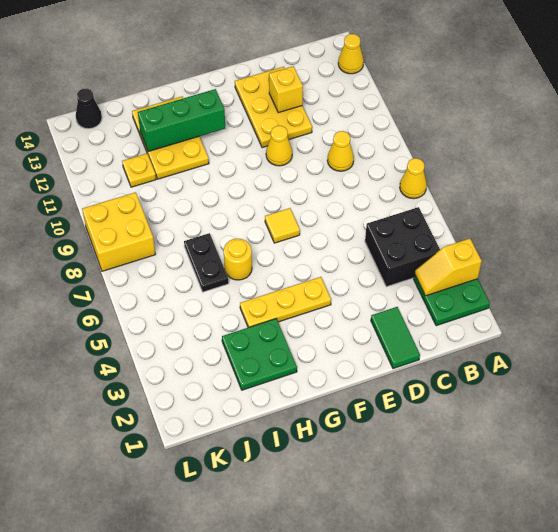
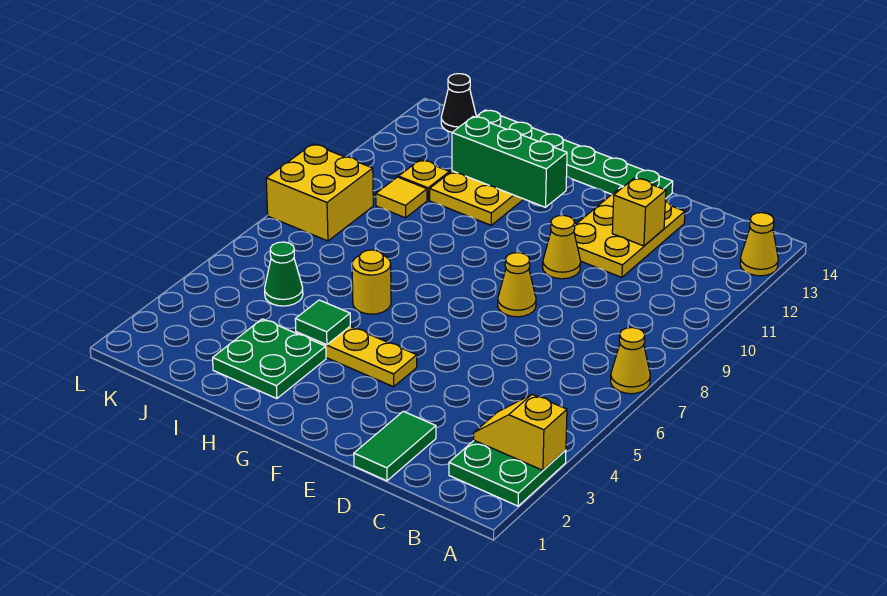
black 2x2 brick [365,207,440,287] -> none
yellow 1x1 cone [327,131,354,171] -> yellow 1x1 cone moved to [498,253,536,317]
none -> green 1x6 plate [476,110,673,198]
yellow 1x1 tile [265,208,300,243] -> yellow 1x1 tile moved to [376,177,427,218]
none -> green 1x1 tile [295,300,350,345]
black 1x2 plate [184,233,229,292] -> none
none -> green 1x1 cone [265,242,303,306]

